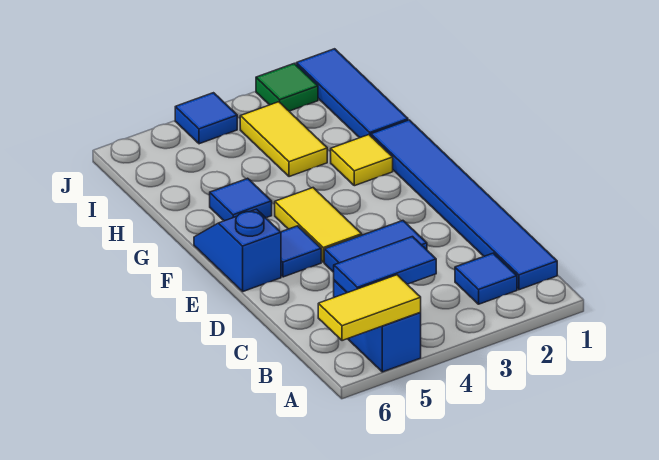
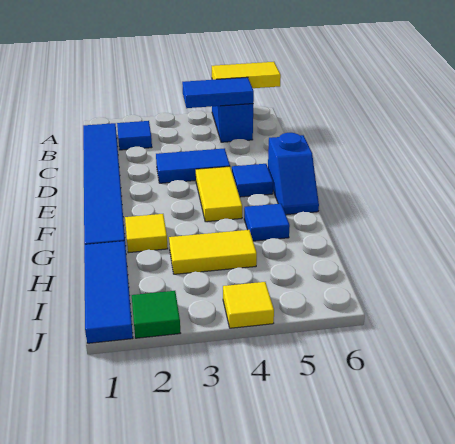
yellow 1x2 tile [240,102,327,177] -> yellow 1x2 tile turned to [169,230,257,274]
blue 1x1 tile [175,93,237,144] -> yellow 1x1 tile [223,282,274,328]

